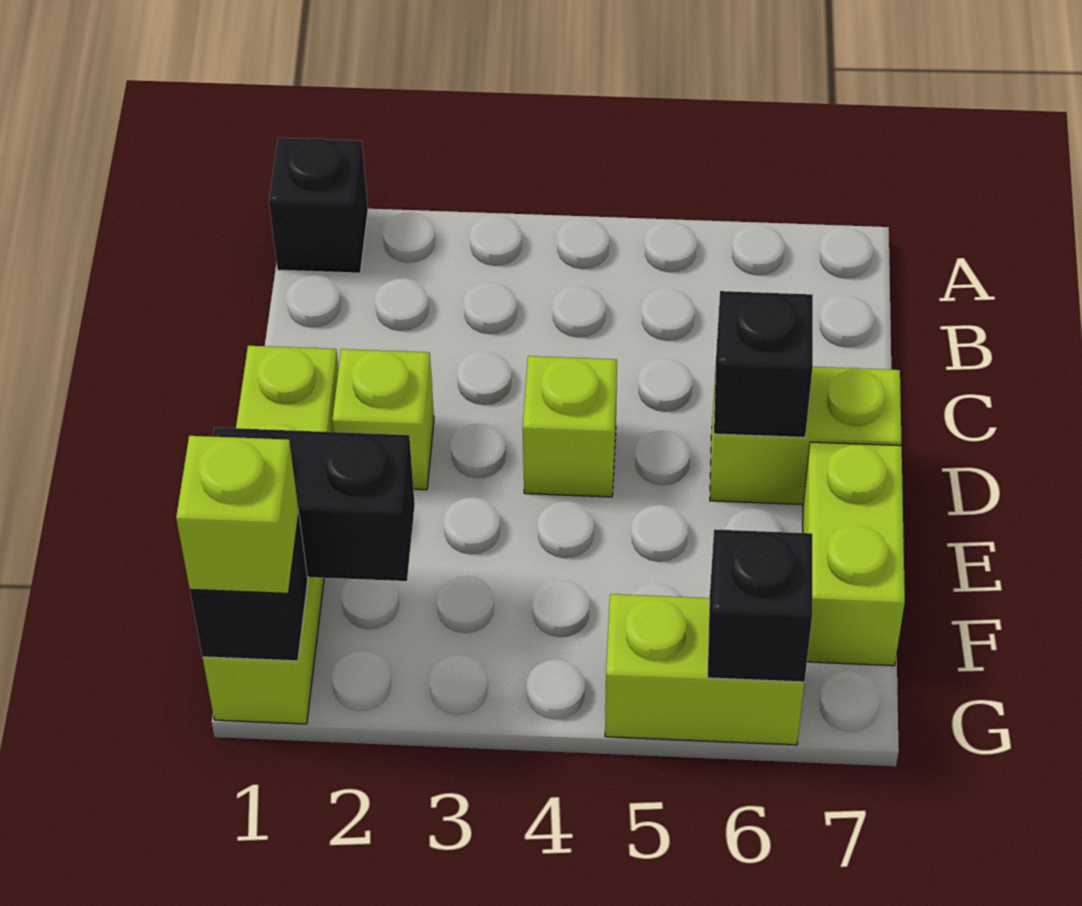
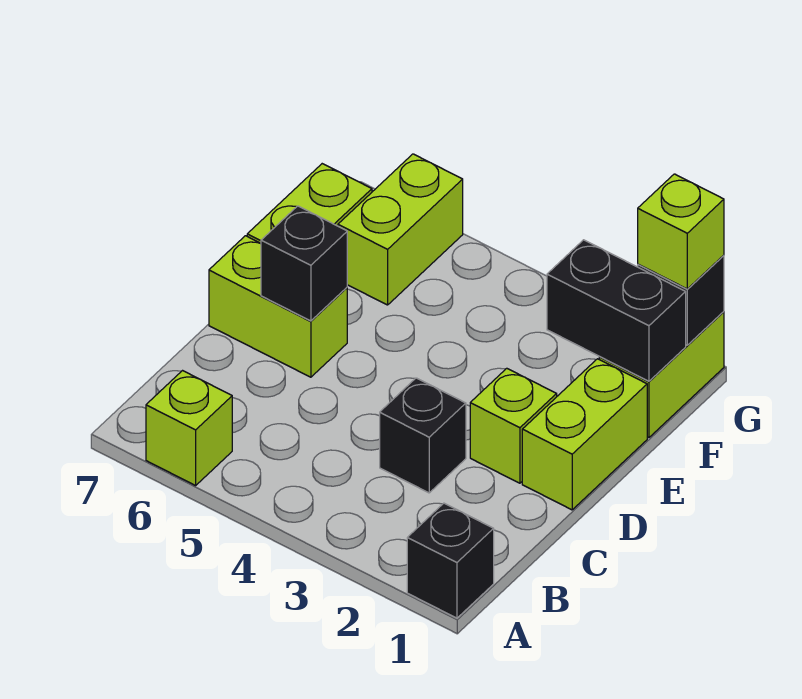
lime 1x1 brick [523,356,617,497] -> lime 1x1 brick moved to [146,371,232,486]
lime 1x2 brick [605,594,804,745] -> lime 1x2 brick turned to [338,154,463,305]
black 1x1 brick [708,529,812,682] -> black 1x1 brick moved to [380,378,466,493]

